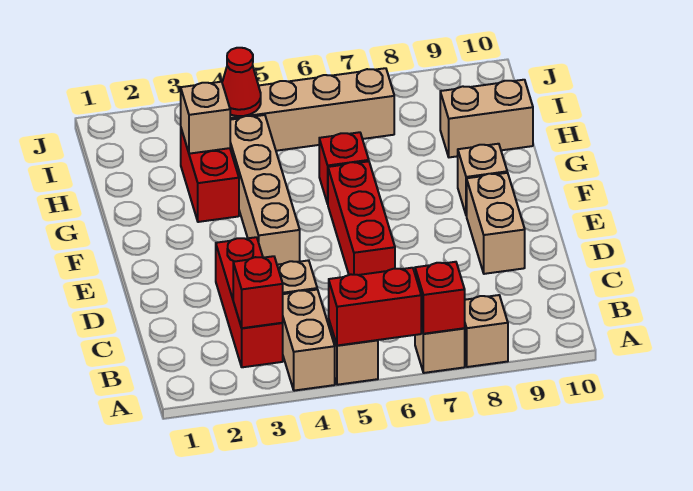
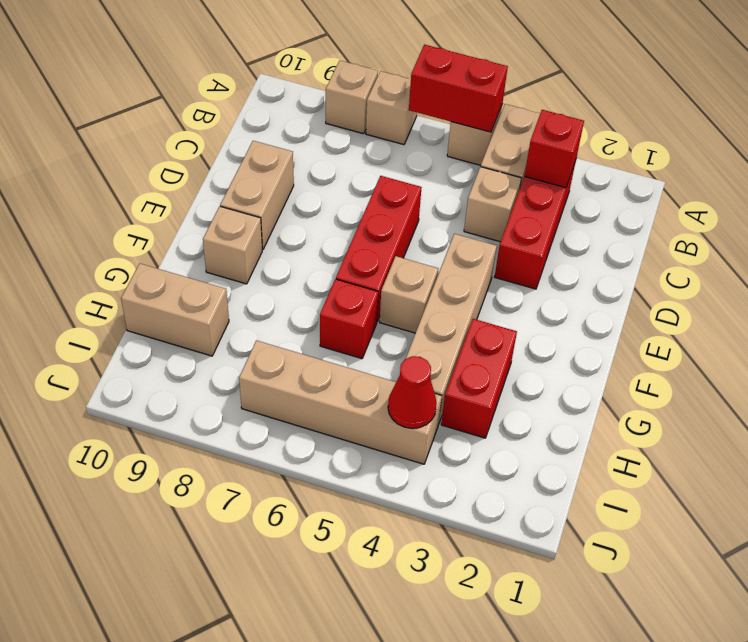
red 1x1 brick [415,262,465,334] -> none
tan 1x1 brick [181,82,230,154] -> tan 1x1 brick moved to [380,256,438,333]

